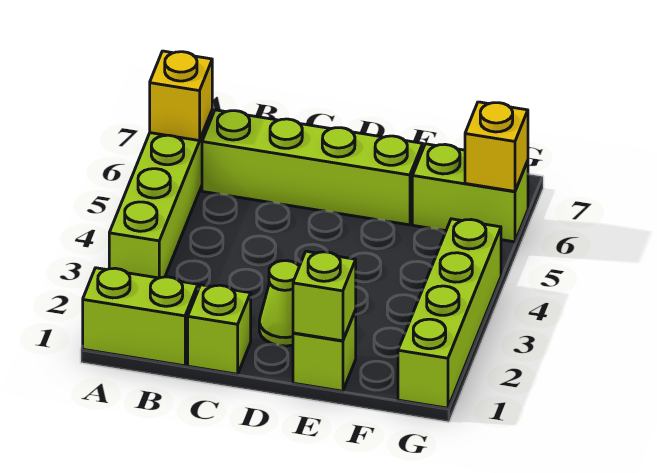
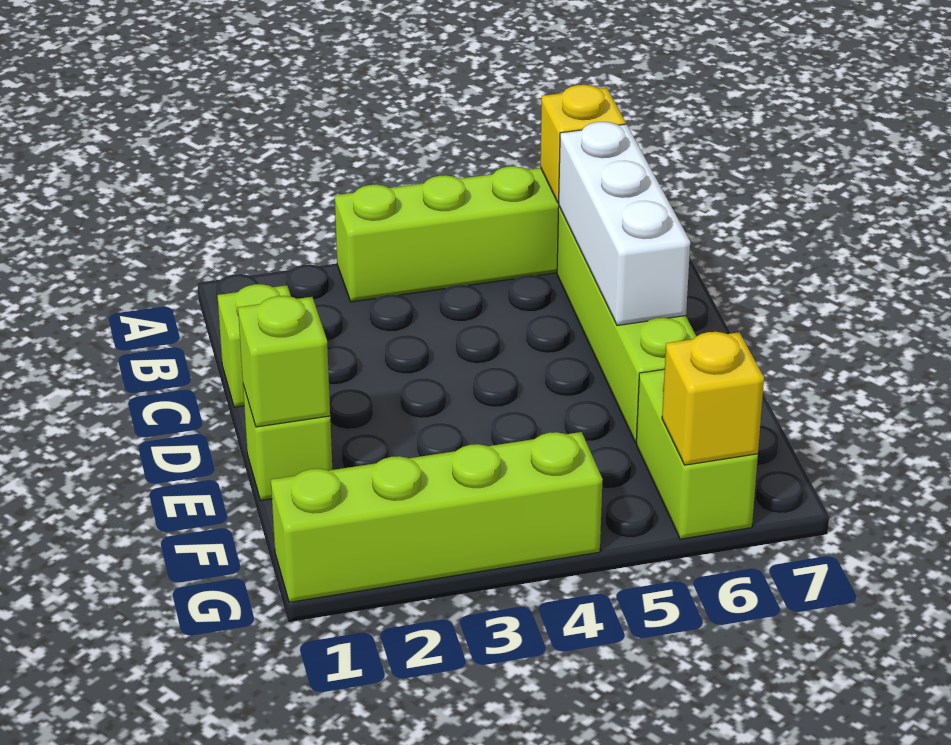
lime 1x2 brick [83,268,198,366] -> none
none -> white 1x3 brick [559,122,690,326]
lime 1x1 cone [259,261,299,346] -> none

